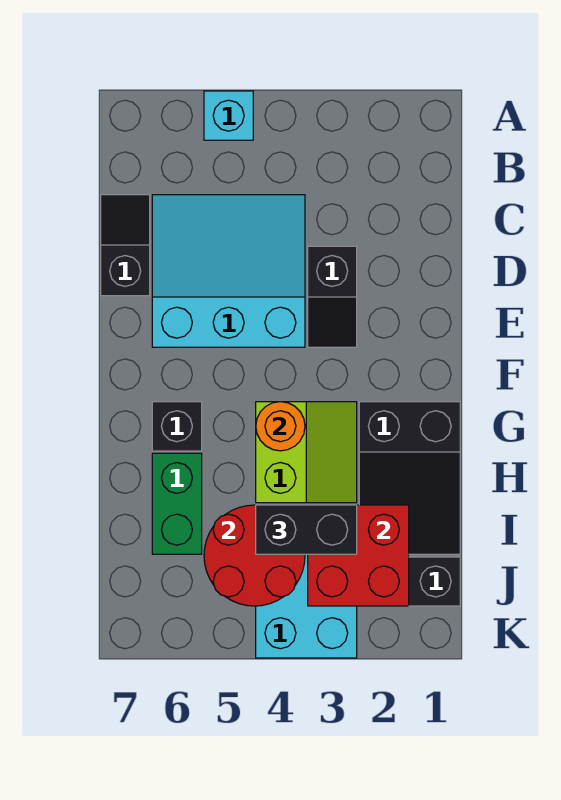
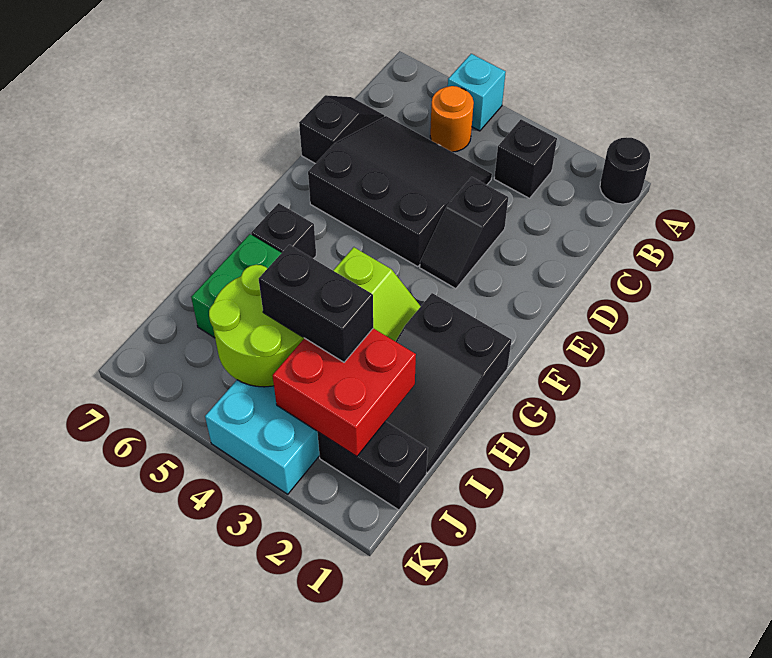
none -> black 1x1 round brick [600,138,650,204]
none -> black 1x1 brick [494,119,557,198]
cyan 3x3 slope [152,195,305,347] -> black 3x3 slope [308,116,492,267]
orange 1x1 round brick [256,402,305,451] -> orange 1x1 round brick moved to [430,86,474,152]
red 2x2 round brick [204,505,305,606] -> lime 2x2 round brick [209,265,304,387]

